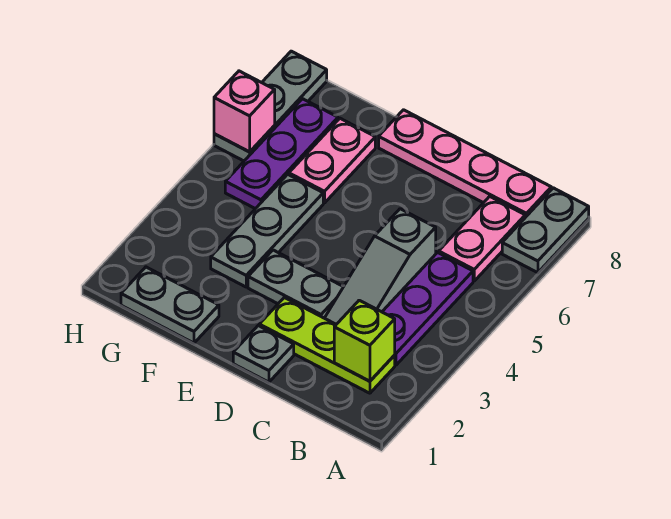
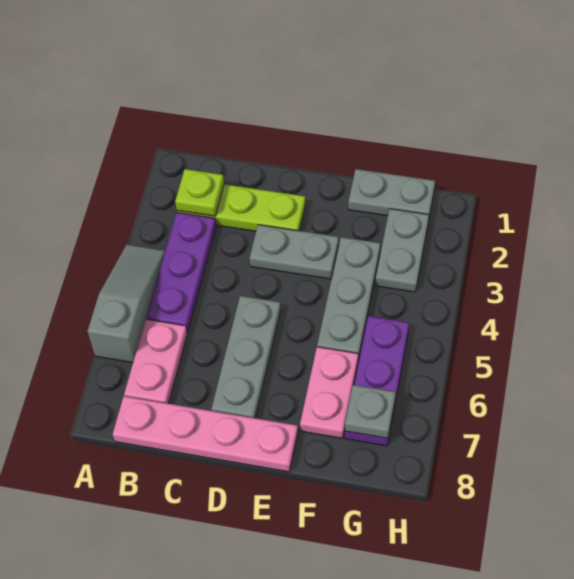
grey 1x2 plate [502,188,589,273] -> grey 1x2 plate moved to [375,209,429,292]
lime 1x1 brick [334,300,395,381] -> lime 1x1 plate [175,169,224,216]
grey 1x3 slope [325,209,436,324] -> grey 1x3 slope moved to [88,245,165,363]
grey 1x1 plate [233,326,294,382] -> grey 1x1 plate moved to [345,385,396,438]
grey 1x3 plate [214,51,327,161] -> grey 1x3 plate moved to [211,296,281,418]
pink 1x1 brick [214,71,275,152] -> none

